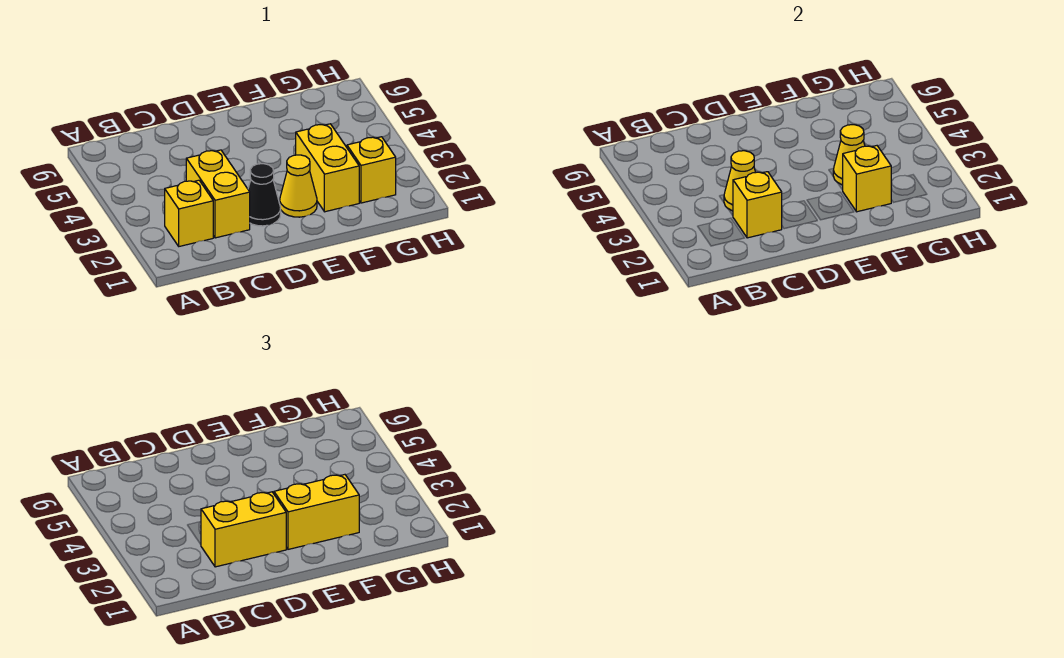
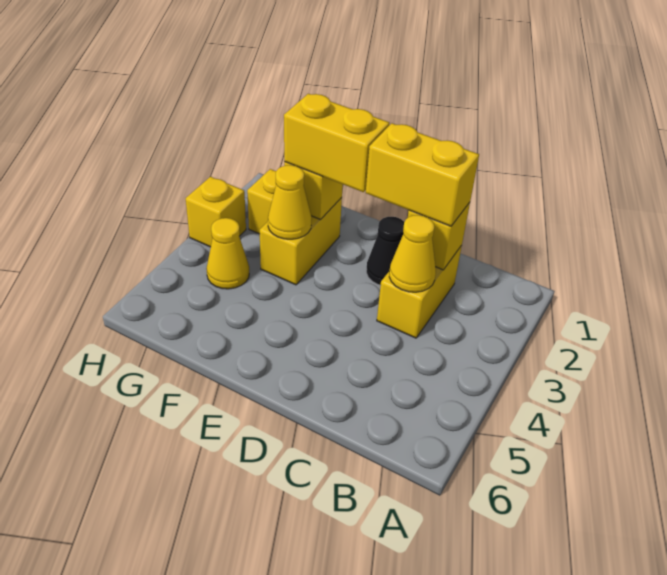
yellow 1x1 brick [165,180,213,246] -> yellow 1x1 brick moved to [186,177,246,247]
yellow 1x1 cone [280,155,317,217] -> yellow 1x1 cone moved to [206,218,249,289]

